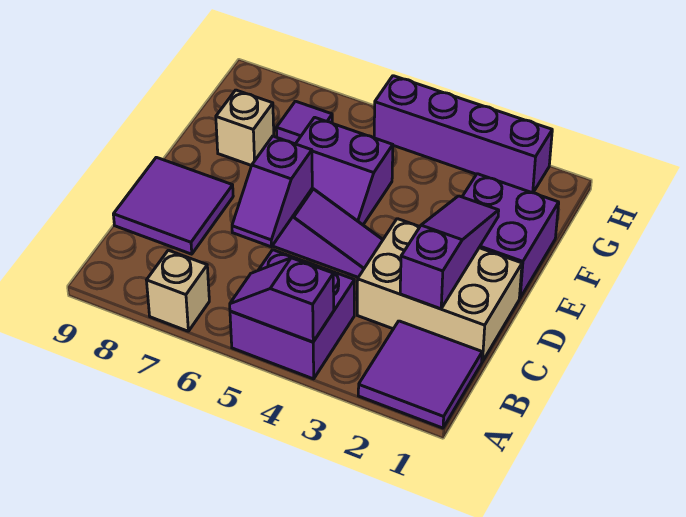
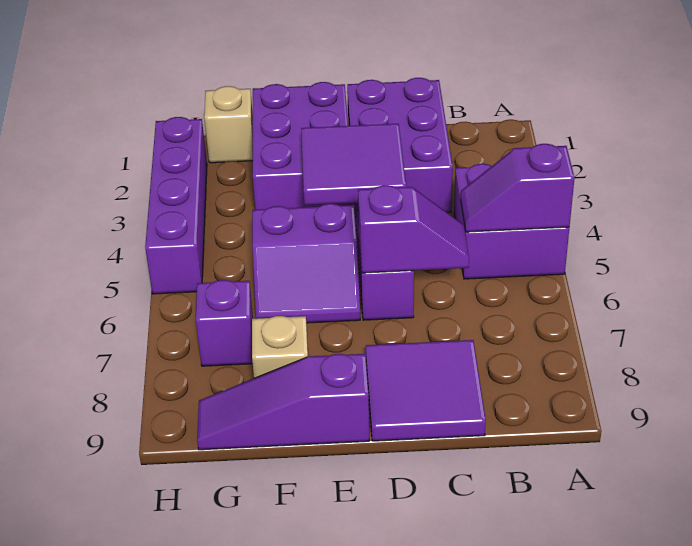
purple 2x2 tile [358,321,482,428] -> purple 2x2 tile moved to [301,124,406,205]
purple 1x2 slope [230,258,334,342] -> purple 1x2 slope turned to [461,144,575,232]
tan 1x1 brick [147,250,209,331] -> tan 1x1 brick moved to [204,86,253,163]
tan 2x3 brick [357,219,522,362] -> purple 2x3 brick [347,78,453,213]
purple 1x3 slope [400,196,499,309] -> purple 1x3 slope moved to [197,354,369,450]
purple 2x2 brick [462,174,559,298] -> purple 2x3 brick [253,82,352,210]
purple 2x2 slope [296,117,393,225] -> purple 2x2 slope turned to [252,204,360,323]
purple 1x1 tile [276,101,332,144] -> purple 1x1 brick [196,280,253,366]

